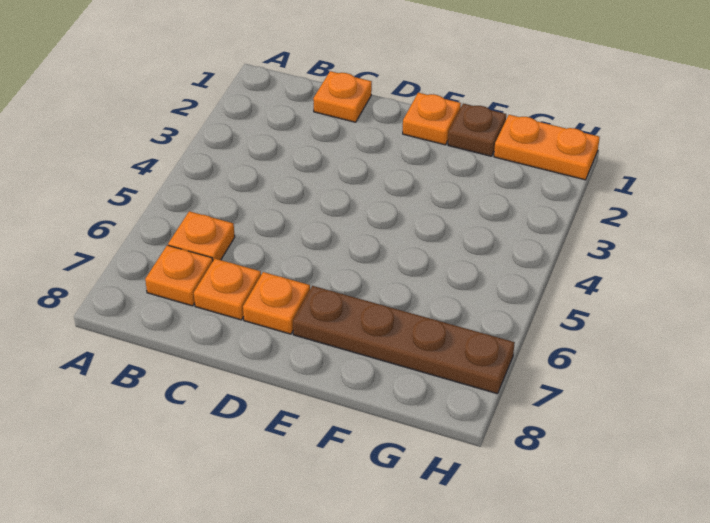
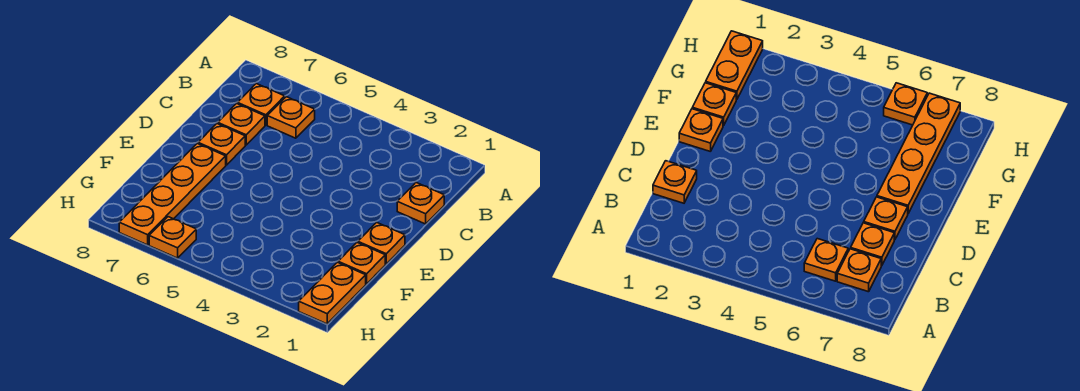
brown 1x4 plate [293,286,515,394] -> orange 1x4 plate [119,144,226,245]
brown 1x1 plate [448,104,506,156] -> orange 1x1 plate [338,243,385,284]
none -> orange 1x1 plate [149,217,196,258]

